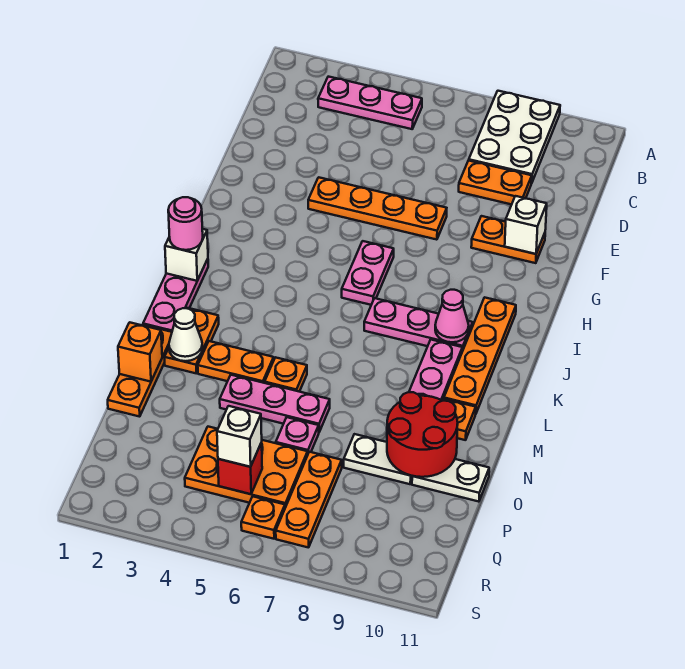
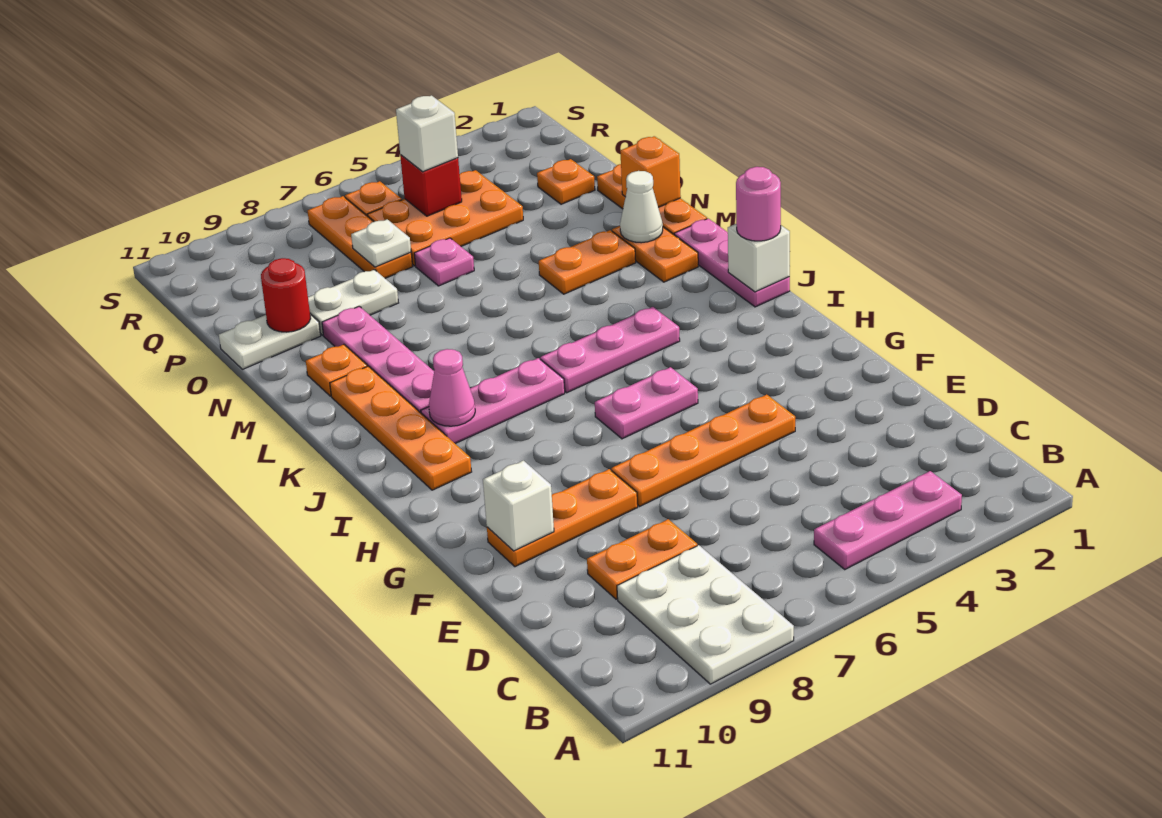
orange 1x2 plate [471,216,545,263] -> orange 1x3 plate [487,469,638,567]
pink 1x2 plate [342,241,394,305] -> pink 1x2 plate turned to [595,367,698,439]
orange 1x1 plate [265,357,307,392] -> orange 1x1 plate moved to [537,159,595,204]
pink 1x3 plate [220,375,330,432] -> pink 1x3 plate moved to [540,307,680,393]
red 2x2 round brick [387,392,458,477] -> red 1x1 round brick [261,258,311,332]
none -> white 1x1 plate [351,219,411,267]

